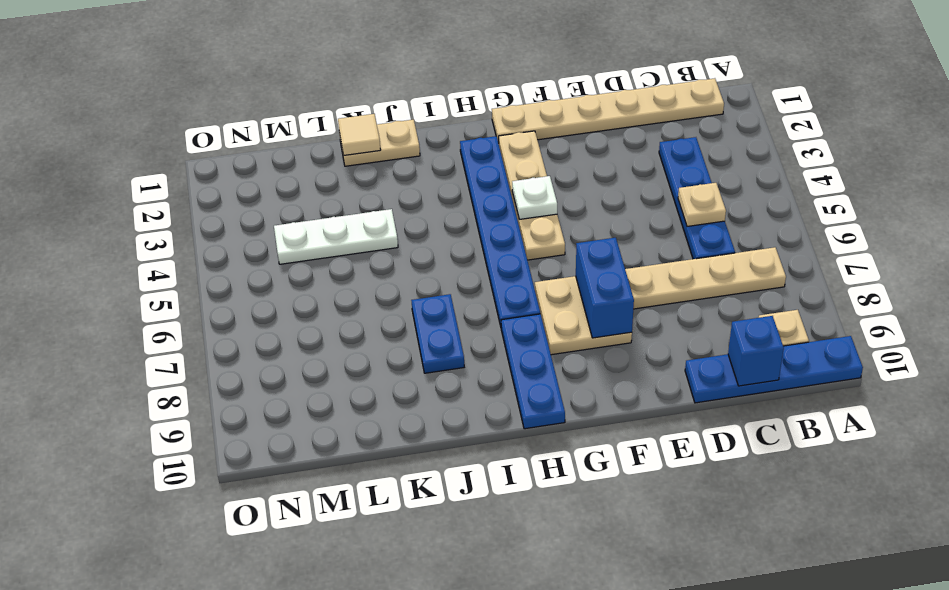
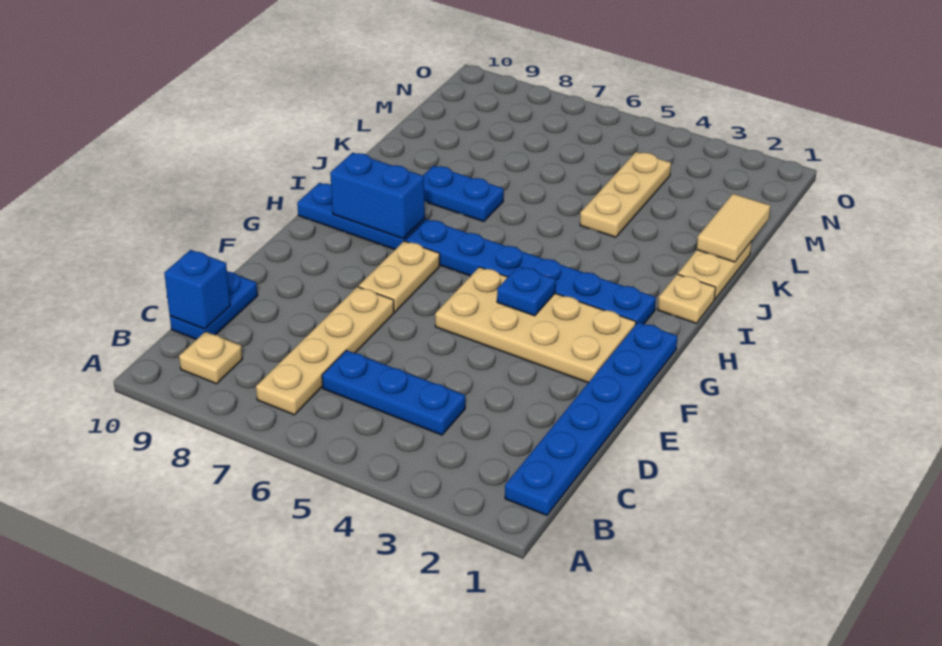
blue 1x4 plate [685,336,863,403] -> blue 1x2 plate [170,271,258,340]
tan 1x6 plate [492,78,724,143] -> blue 1x6 plate [505,322,677,515]
blue 1x4 plate [659,137,735,259] -> blue 1x3 plate [322,350,465,435]
tan 1x1 plate [678,183,726,226] -> tan 1x1 plate moved to [658,274,716,323]
tan 2x2 plate [535,276,632,355] -> tan 1x2 plate [359,241,440,312]
blue 1x2 brick [576,238,634,338] -> blue 1x2 brick moved to [330,153,425,239]
tan 1x4 plate [499,131,565,260] -> tan 2x4 plate [435,267,636,383]
white 1x1 plate [512,176,557,220] -> blue 1x1 plate [497,266,556,316]
tan 1x1 tile [338,114,381,155] -> tan 1x2 tile [697,194,770,262]
white 1x3 plate [274,209,398,264] -> tan 1x3 plate [580,152,671,237]

